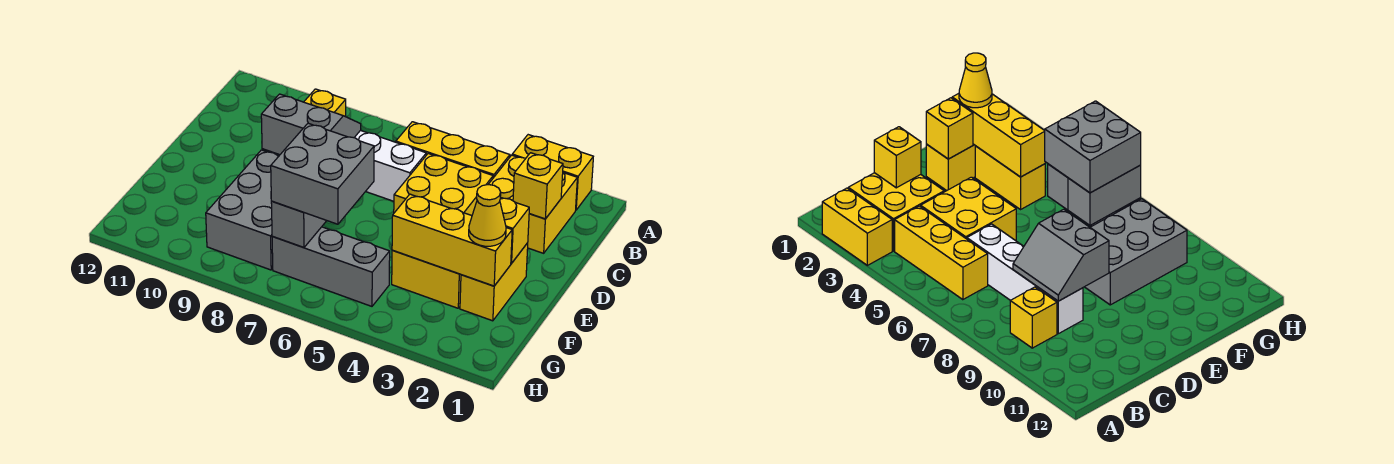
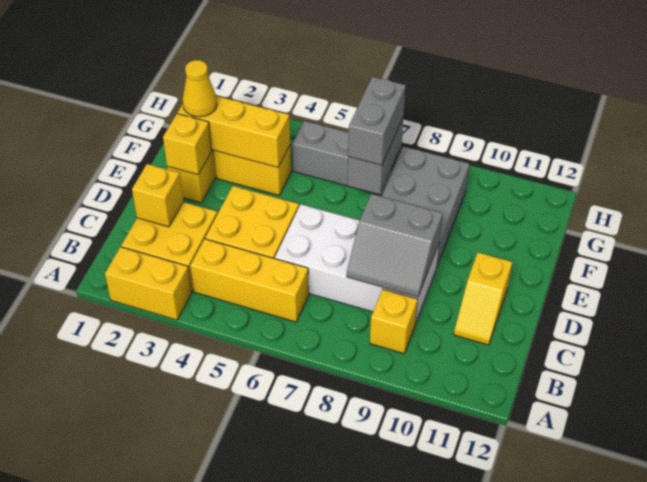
white 1x4 brick [354,130,426,201] -> white 2x4 brick [275,204,439,324]
none -> yellow 1x2 slope [454,253,512,345]
grey 2x2 brick [271,123,374,224] -> grey 1x2 brick [348,77,406,165]

